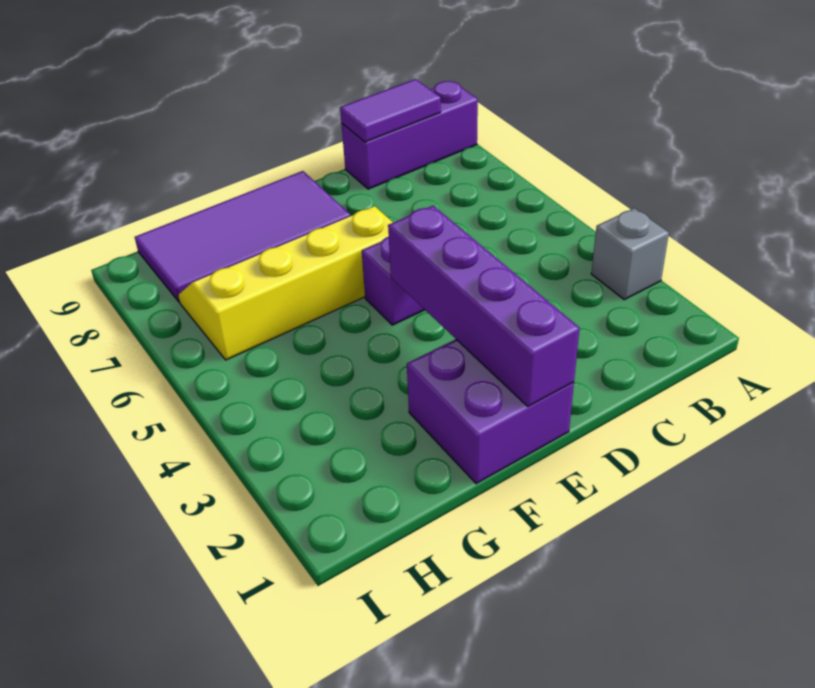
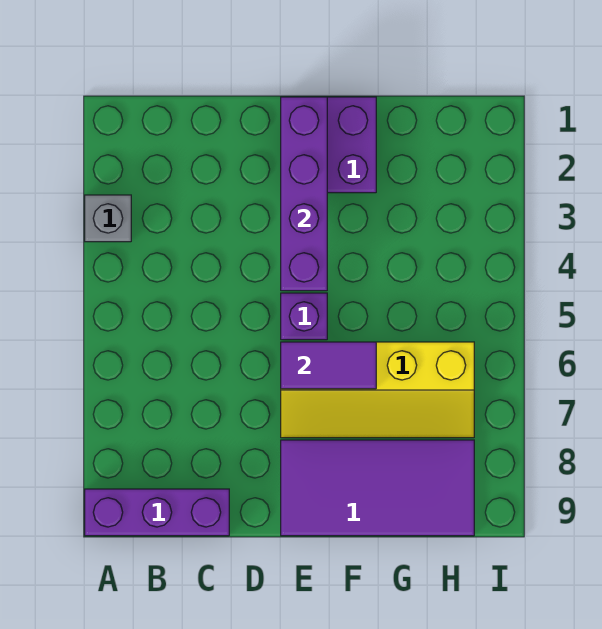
purple 1x2 tile [340,79,441,142] -> purple 1x2 tile moved to [281,342,376,389]

